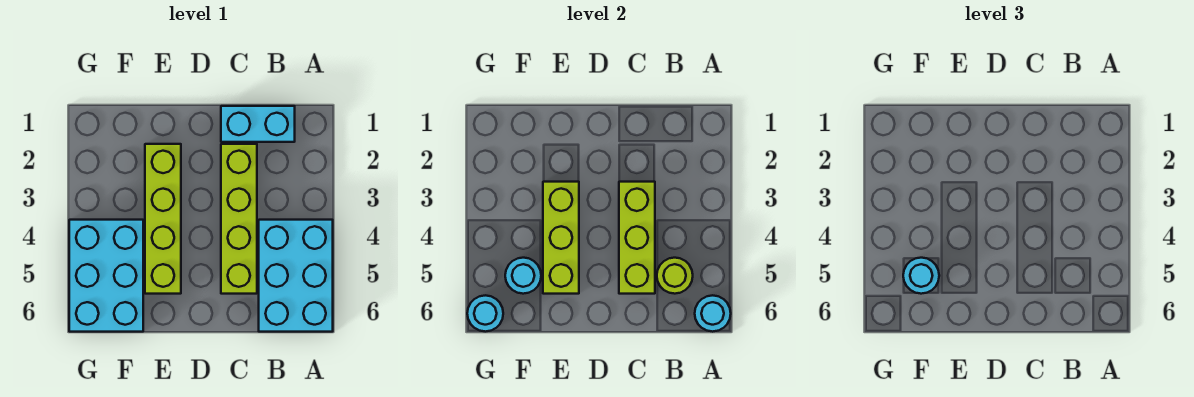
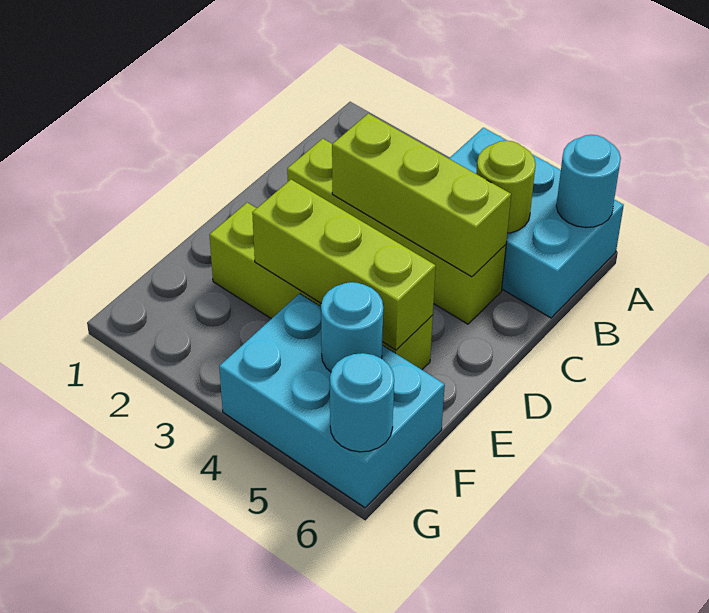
cyan 1x2 brick [221,106,295,142] -> none
cyan 1x1 round brick [903,258,939,294] -> none

